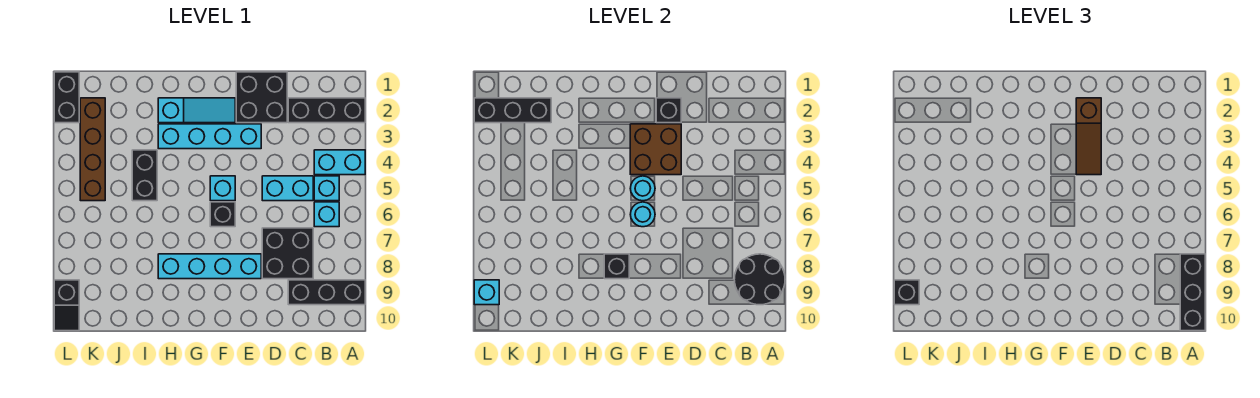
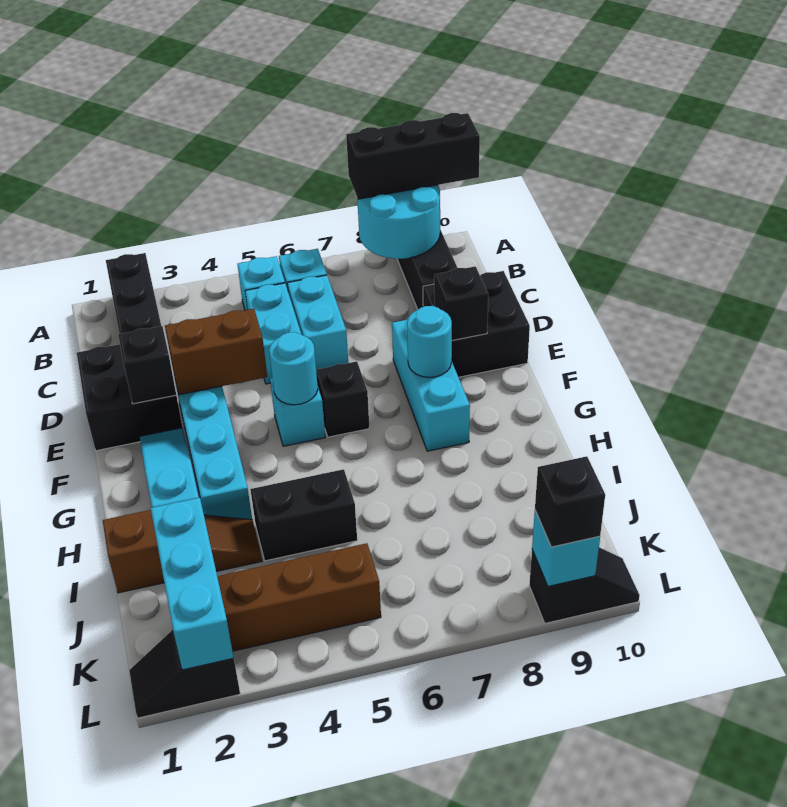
cyan 1x2 brick [314,150,365,175] -> cyan 1x2 brick moved to [287,275,348,369]
black 2x2 round brick [734,254,785,305] -> cyan 2x2 round brick [357,185,440,259]
black 2x2 brick [262,228,313,279] -> black 2x2 brick moved to [423,271,530,377]
brown 1x3 slope [1076,98,1101,175] -> brown 1x3 slope moved to [103,510,262,593]
brown 2x2 brick [630,124,681,175] -> brown 1x2 brick [165,309,267,395]
cyan 1x4 brick [158,254,261,279] -> cyan 1x3 brick [392,320,470,451]
cyan 1x1 round brick [630,202,655,227] -> cyan 1x1 round brick moved to [407,306,452,377]
black 1x1 brick [604,254,629,279] -> black 1x1 brick moved to [434,266,488,341]
black 1x3 brick [474,98,551,123] -> cyan 1x3 brick [151,498,234,670]
black 1x2 brick [54,72,79,123] -> black 1x2 slope [129,630,240,718]

